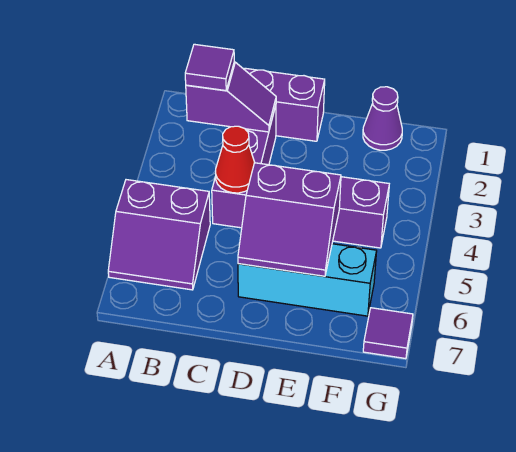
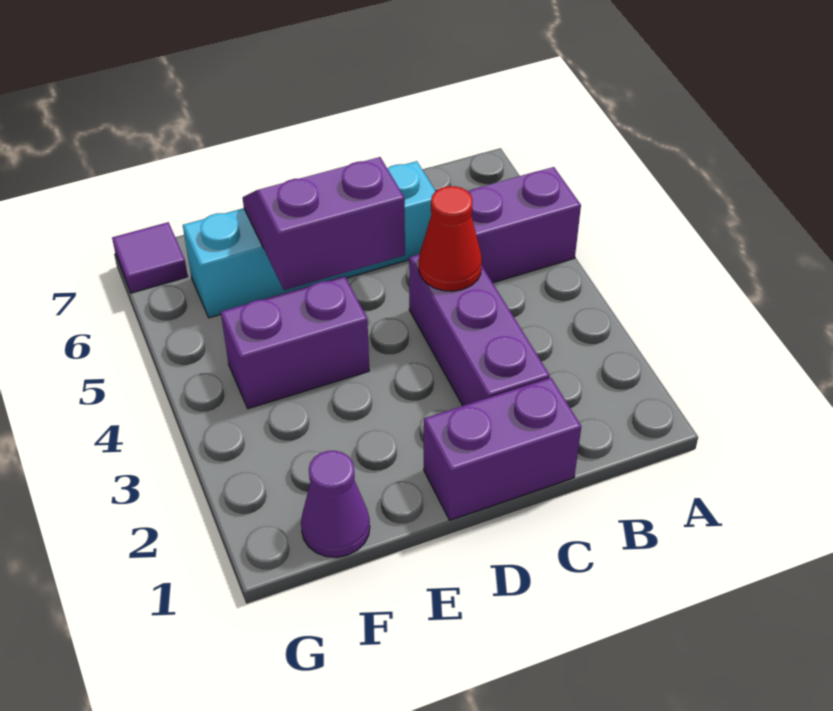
purple 1x2 slope [186,62,276,132] -> none
purple 1x1 tile [185,44,234,91] -> none
cyan 1x3 brick [238,244,377,316] -> cyan 1x4 brick [183,161,435,318]

